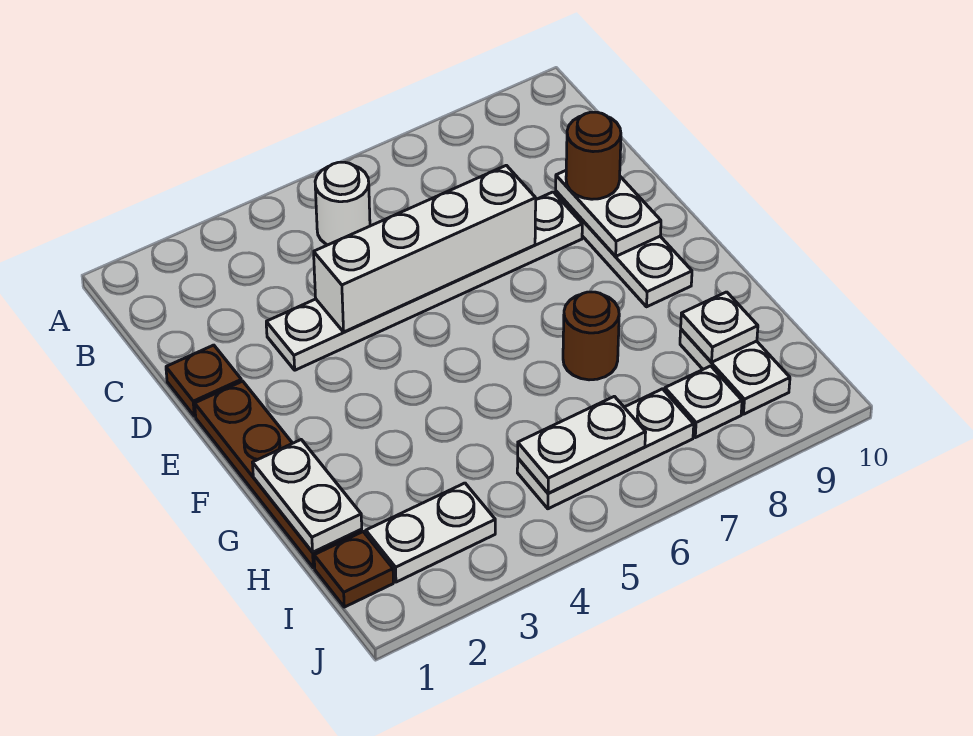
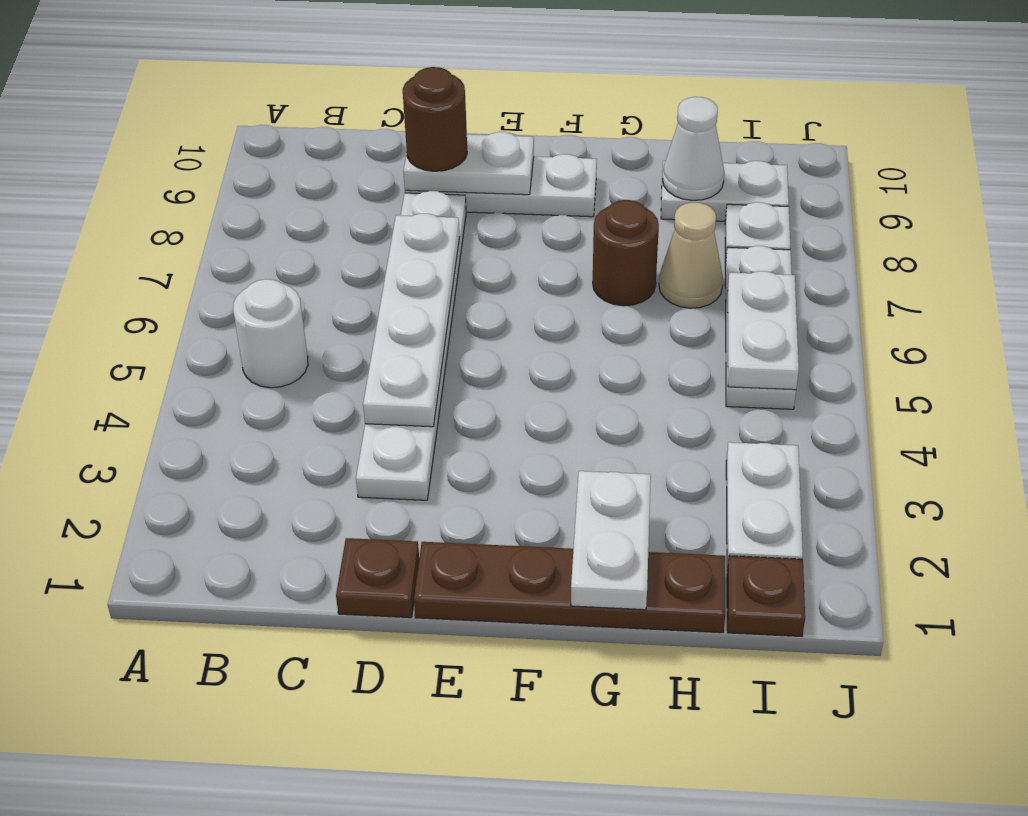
white 1x4 brick [314,165,536,332] -> white 1x4 plate [363,213,460,427]
white 1x2 plate [252,440,362,552] -> white 1x2 plate turned to [571,471,651,610]
none -> tan 1x1 cone [659,202,723,308]
white 1x1 plate [681,292,758,362] -> white 1x1 cone [662,97,724,200]

